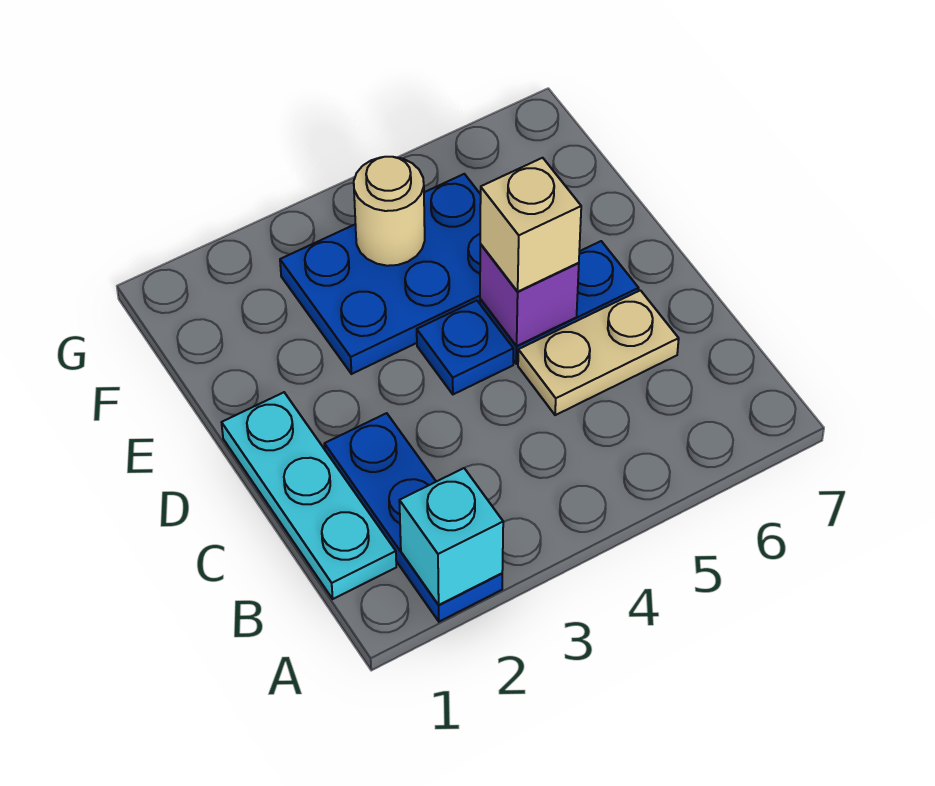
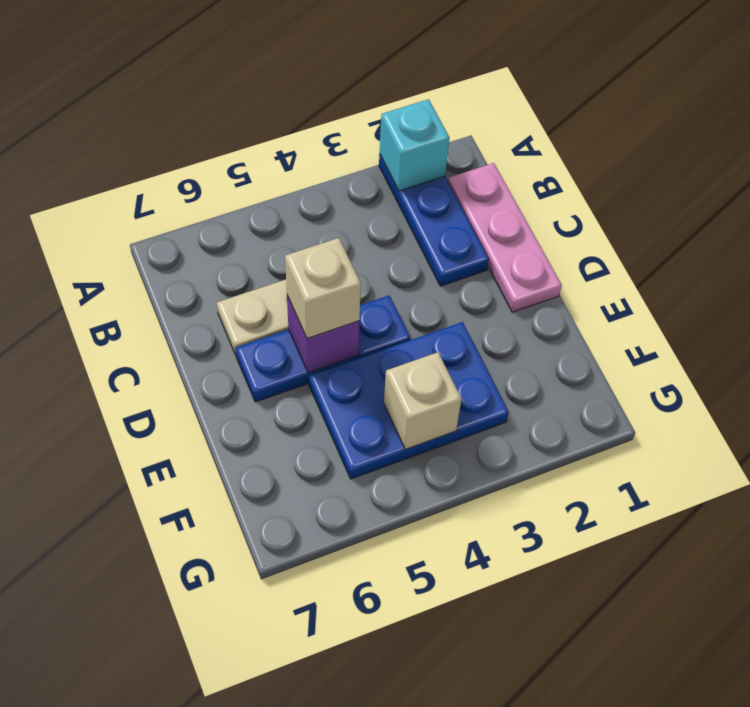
cyan 1x3 plate [222,392,396,599] -> pink 1x3 plate [448,163,562,312]
tan 1x1 round brick [354,157,425,266] -> tan 1x1 brick [384,352,461,449]

